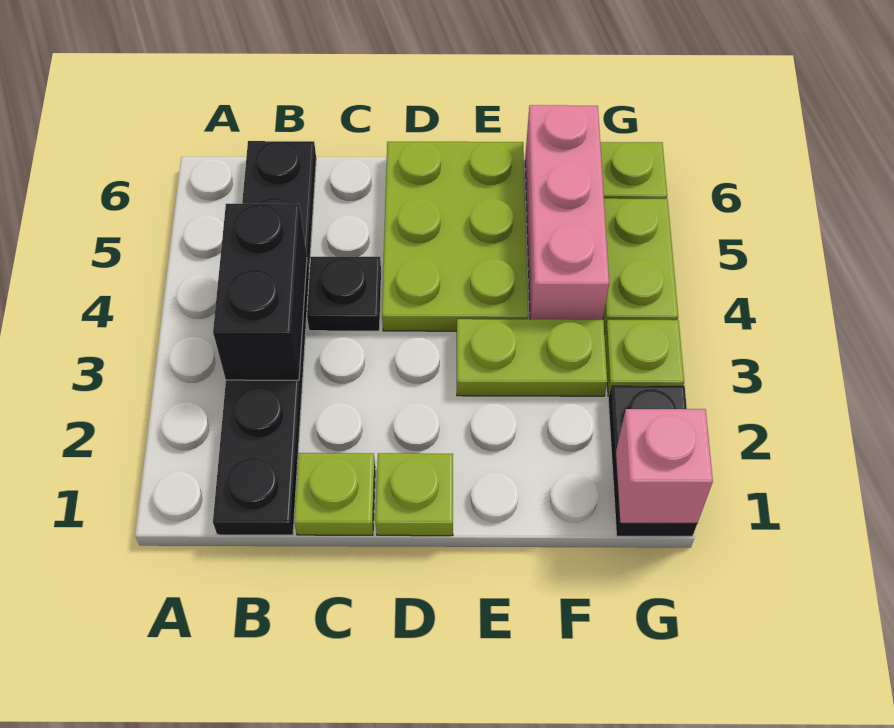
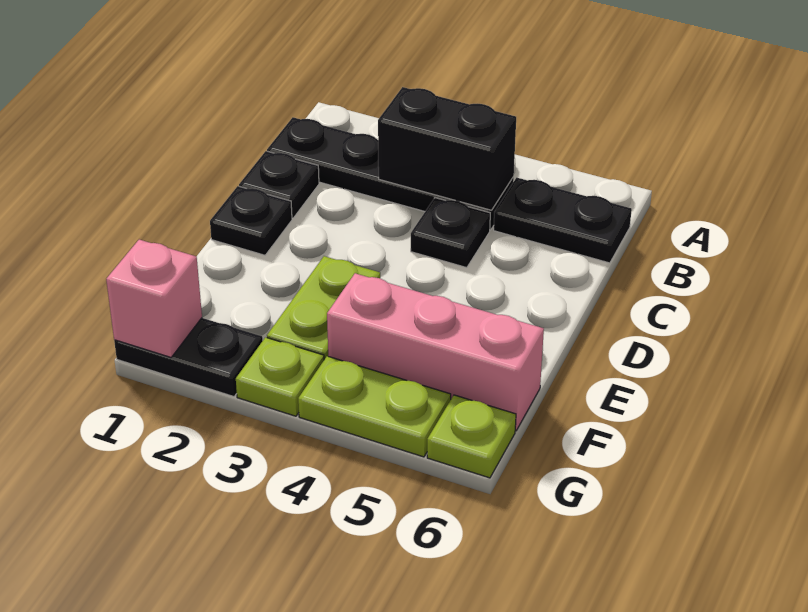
lime 1x1 plate [294,453,375,535] -> black 1x1 plate [239,151,319,218]
lime 1x1 plate [376,453,453,536] -> black 1x1 plate [210,186,292,255]
lime 2x3 plate [382,142,528,331] -> none

